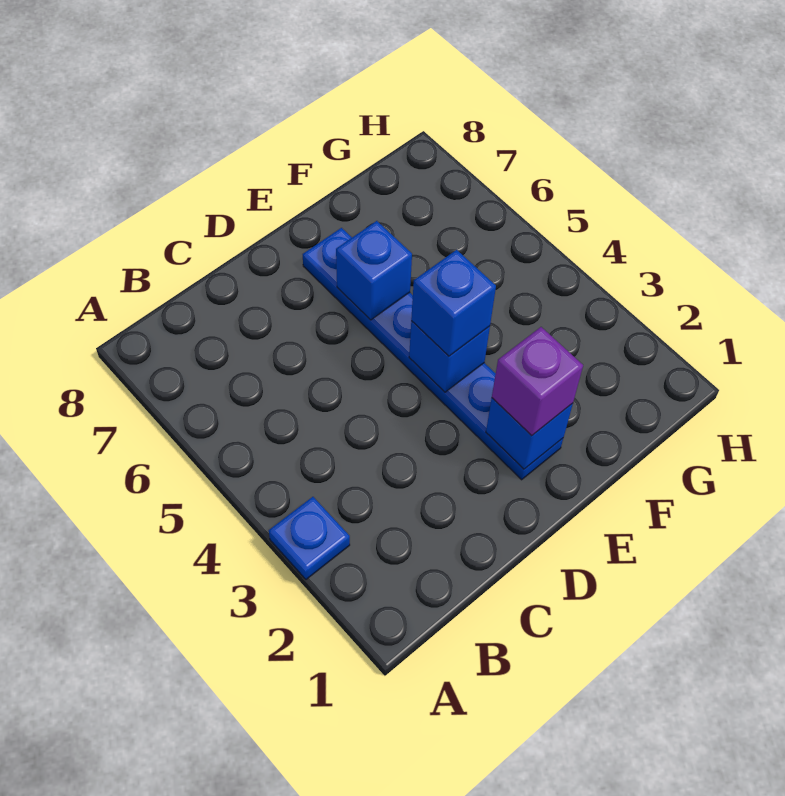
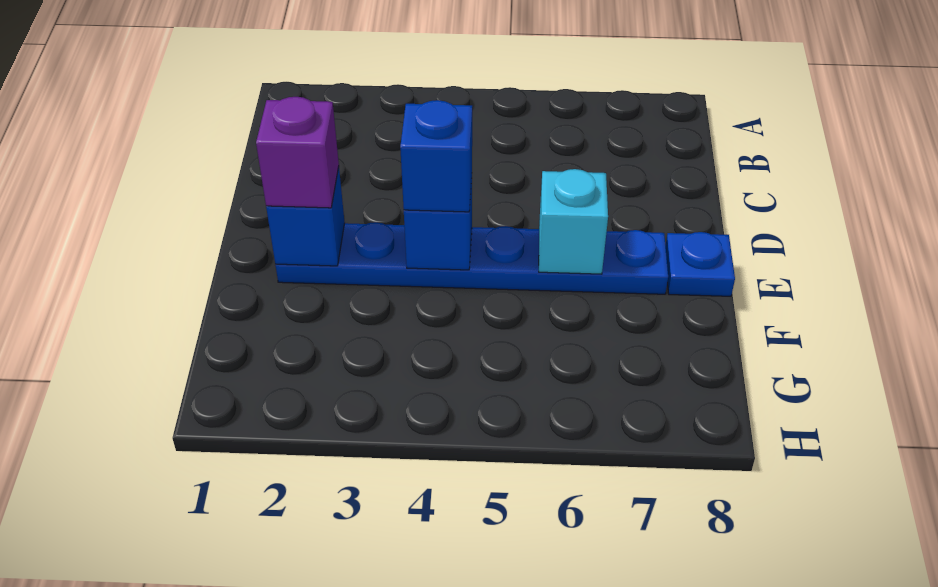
blue 1x1 plate [269,497,350,579] -> blue 1x1 plate moved to [666,232,735,296]
blue 1x1 brick [336,221,412,320] -> cyan 1x1 brick [539,169,608,274]

